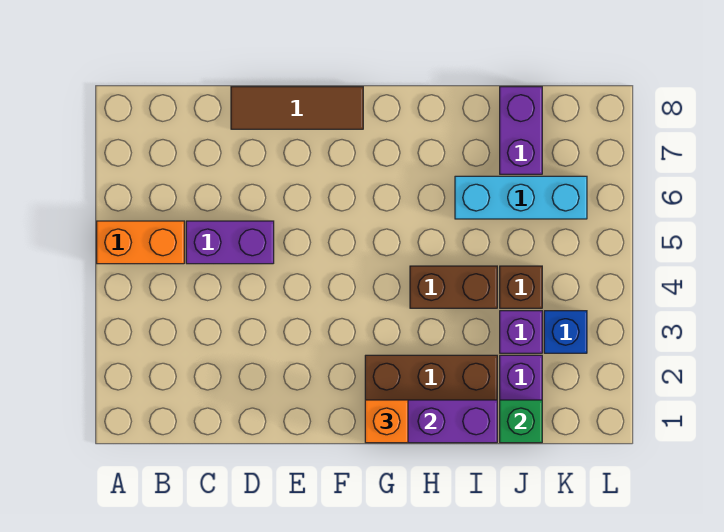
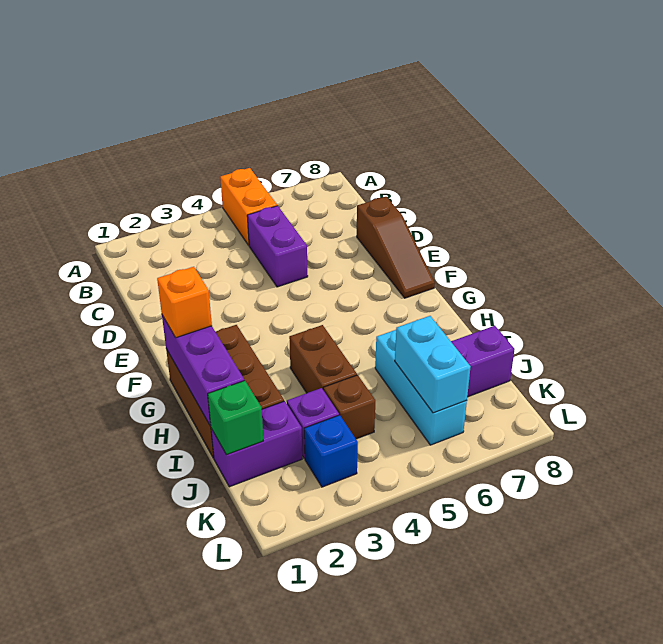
brown 1x3 tile [231,87,363,129] -> brown 1x3 slope [357,197,435,298]
none -> cyan 1x2 brick [395,316,470,413]

